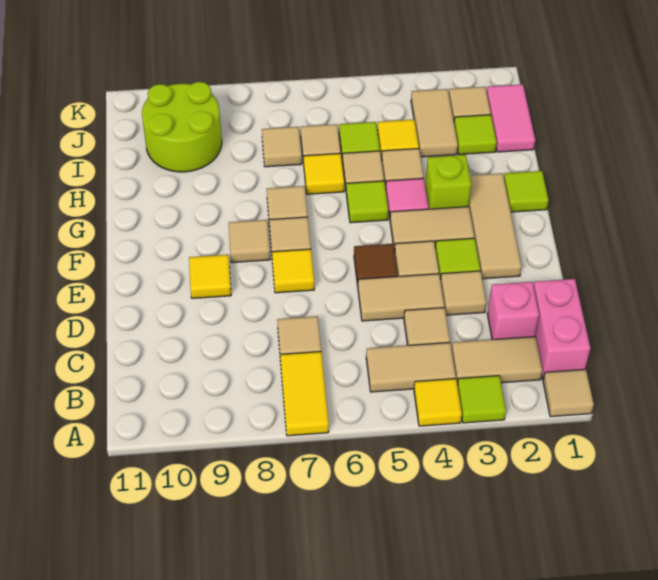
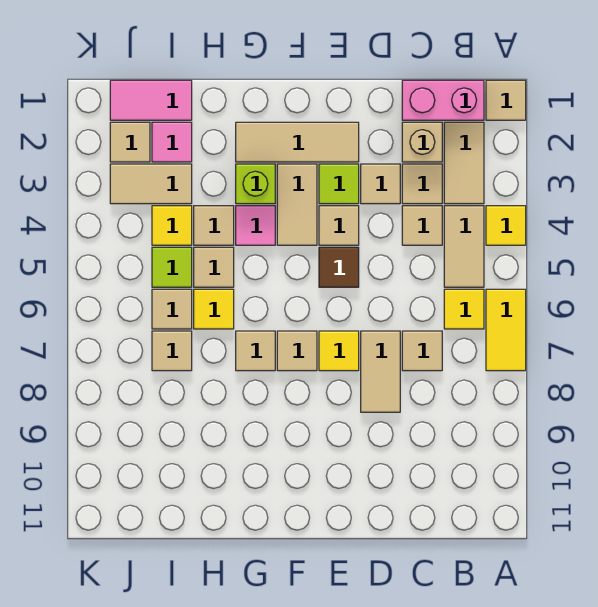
lime 1x1 tile [457,376,506,423] -> none
yellow 1x2 tile [280,352,329,436] -> yellow 1x2 tile turned to [486,289,526,371]
pink 1x1 brick [487,282,539,340] -> tan 1x1 brick [402,122,442,162]
tan 1x2 tile [358,274,444,321] -> tan 1x2 tile moved to [361,331,400,412]
yellow 1x1 tile [189,255,231,298] -> yellow 1x1 tile moved to [444,289,484,329]
tan 1x1 tile [229,220,270,263] -> tan 1x1 tile moved to [402,164,442,204]
lime 1x1 tile [504,171,549,212] -> none
lime 1x1 tile [346,181,388,223] -> none
lime 1x1 tile [454,115,497,154] -> pink 1x1 tile [152,122,192,162]
lime 2x2 round brick [142,82,222,172] -> none

